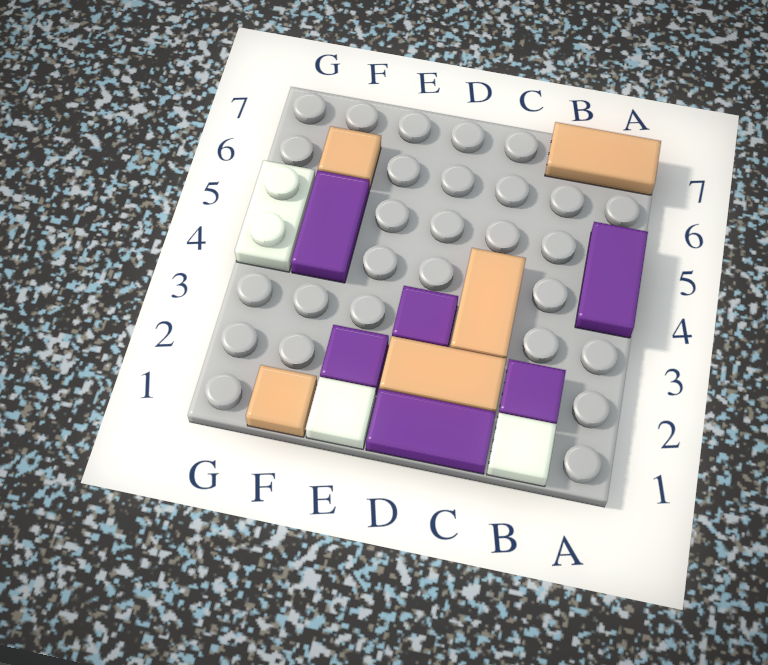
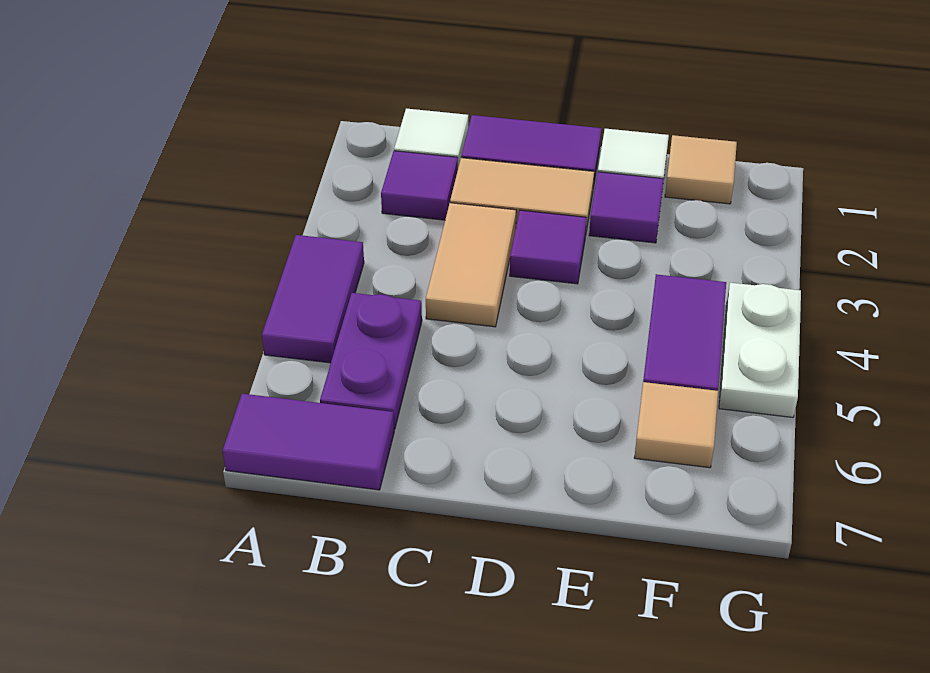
tan 1x2 tile [545,122,661,195] -> purple 1x2 tile [223,394,394,490]
none -> purple 1x2 plate [320,293,422,429]

